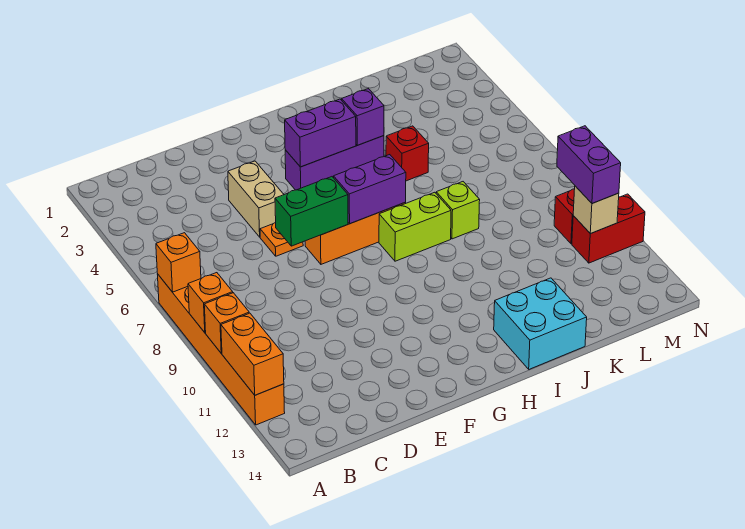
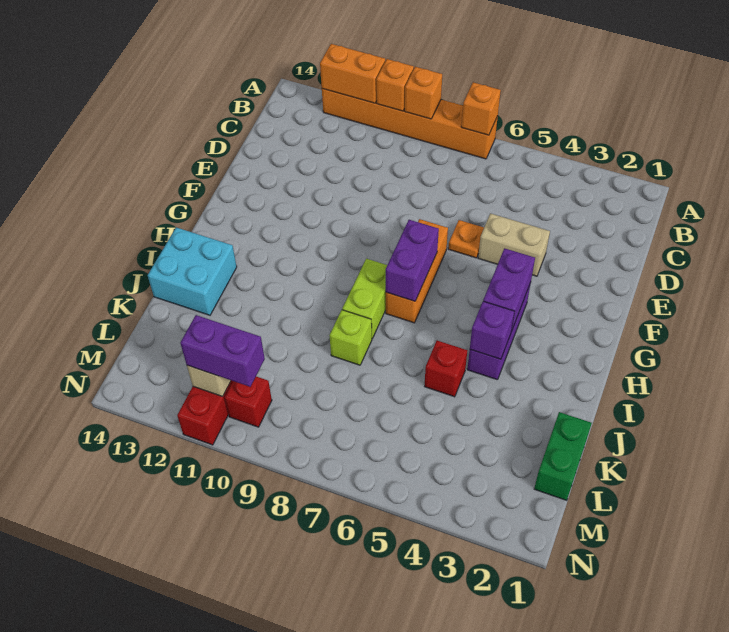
green 1x2 brick [275,177,348,246] -> green 1x2 brick moved to [534,412,592,500]

